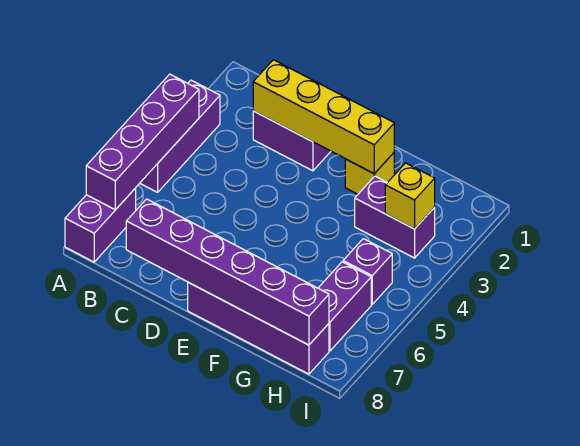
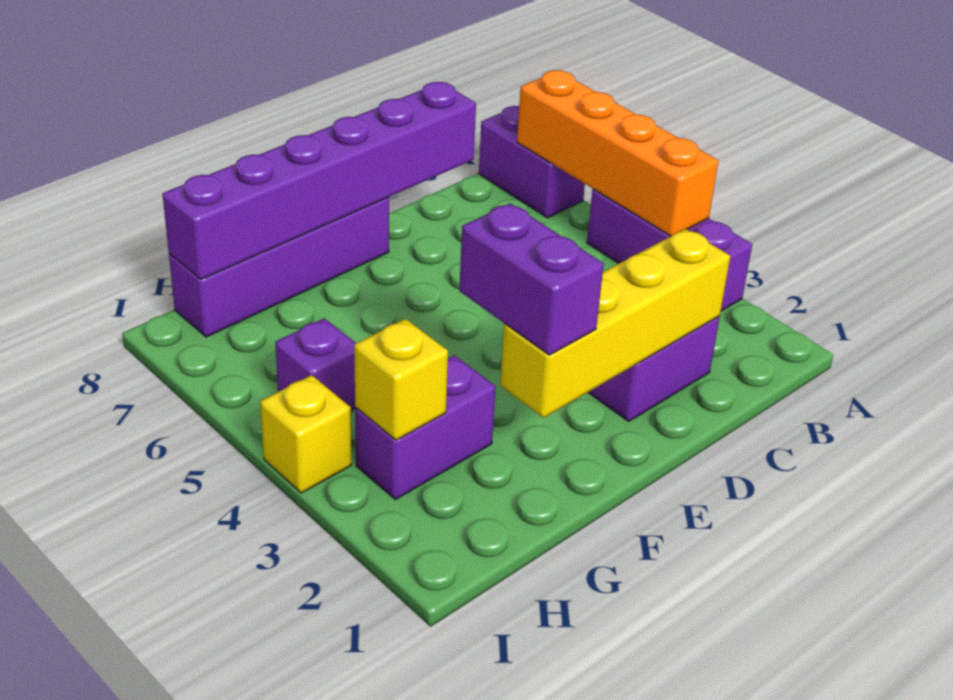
purple 1x4 brick [86,74,199,210] -> orange 1x4 brick [517,70,718,236]
yellow 1x1 brick [345,153,394,194] -> yellow 1x1 brick moved to [260,375,351,493]
purple 1x2 brick [318,262,371,351] -> purple 1x2 brick moved to [459,203,604,355]

